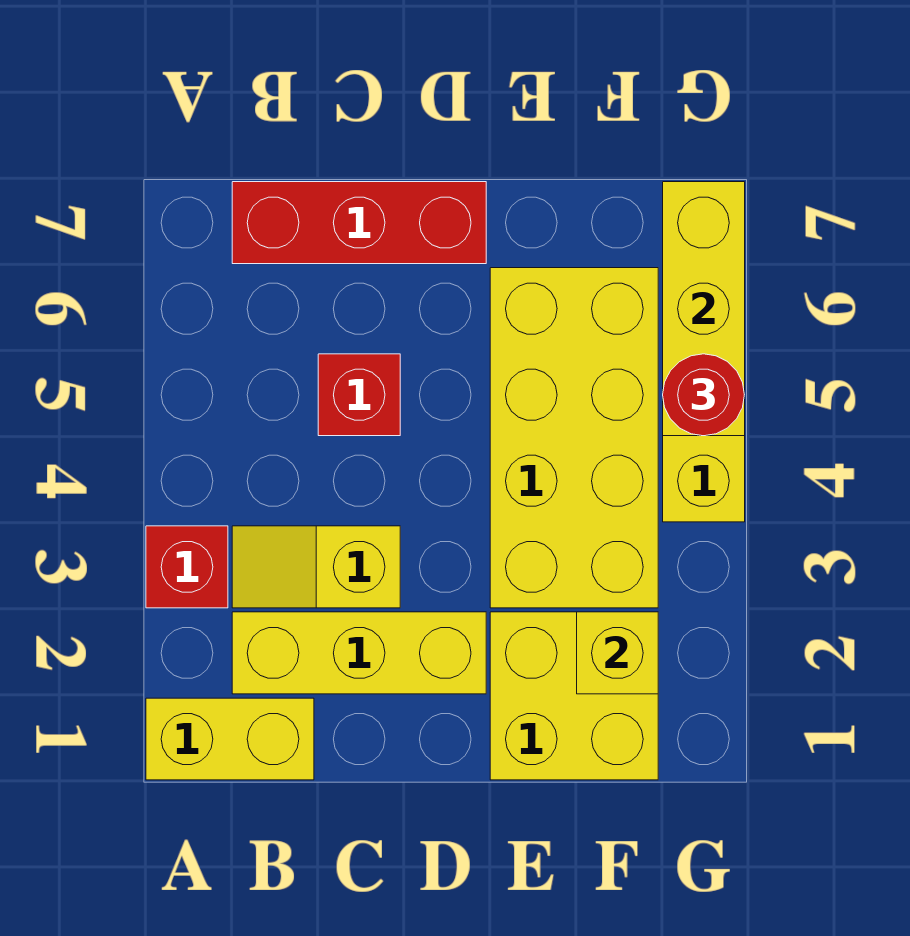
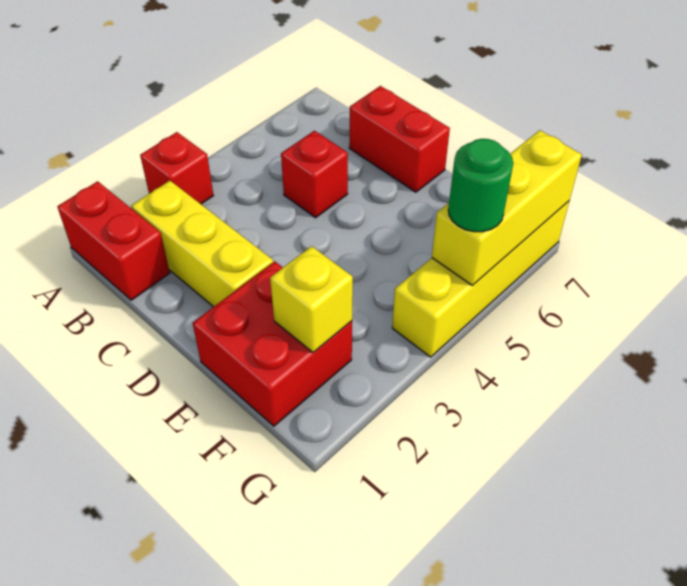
yellow 1x2 brick [146,698,314,780] -> red 1x2 brick [57,181,170,300]
yellow 1x2 slope [232,526,400,608] -> none
red 1x3 brick [232,182,486,264] -> red 1x2 brick [349,86,450,192]
yellow 2x2 brick [490,612,658,780] -> red 2x2 brick [193,261,352,426]
yellow 2x4 brick [490,268,658,608] -> none
red 1x1 round brick [663,354,745,436] -> green 1x1 round brick [448,139,513,232]

